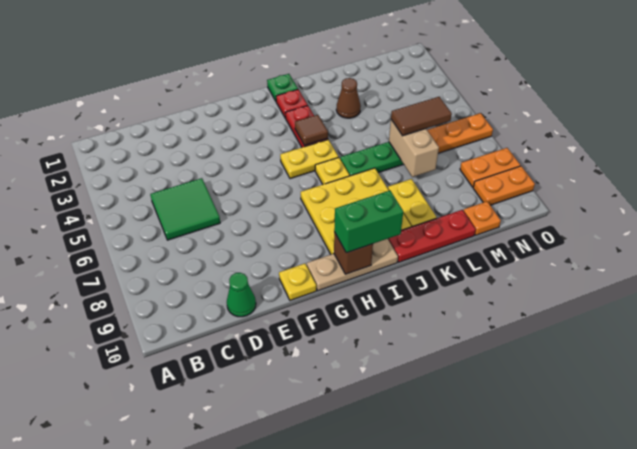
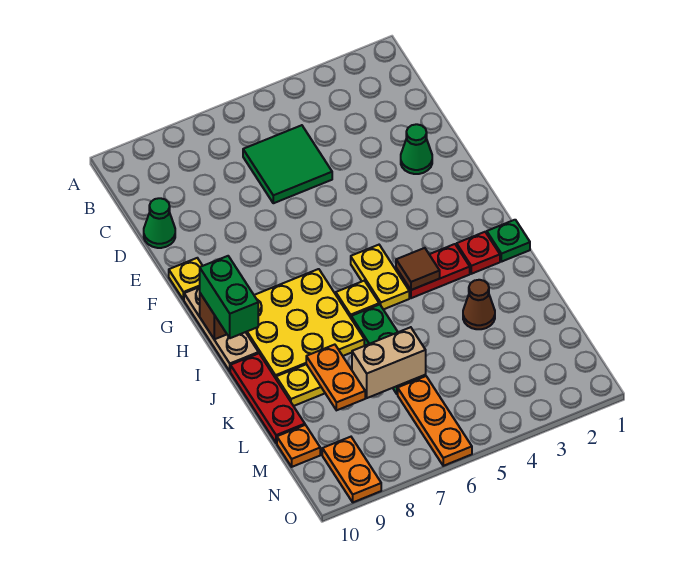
none -> green 1x1 cone [401,124,432,174]
brown 1x2 tile [391,97,452,136] -> none
orange 1x2 plate [460,148,520,187] -> orange 1x2 plate moved to [306,345,365,410]

